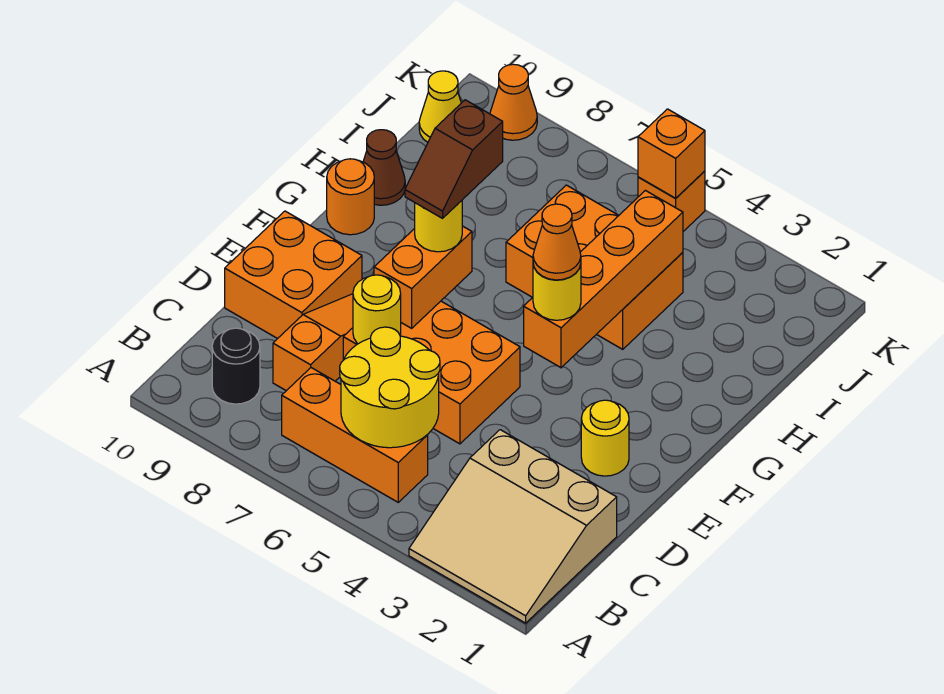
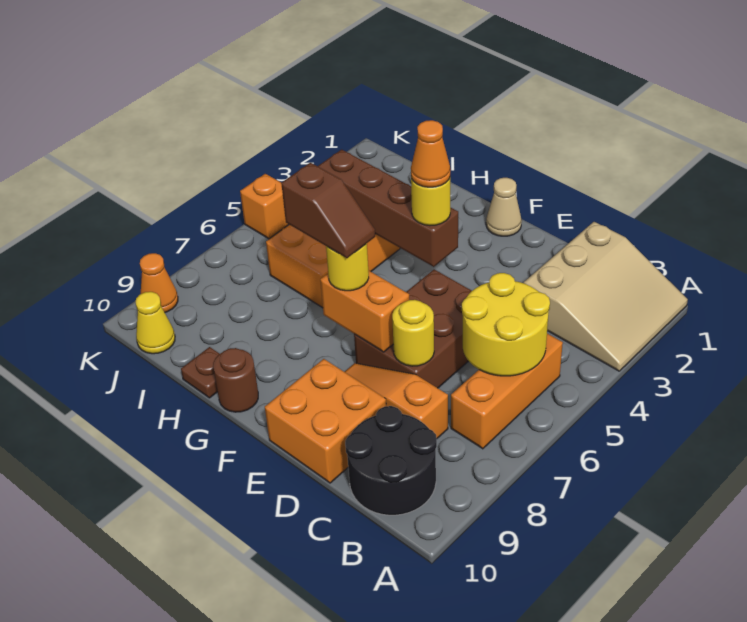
black 1x1 round brick [212,328,260,404] -> black 2x2 round brick [345,406,437,515]
orange 2x3 brick [343,301,520,444] -> brown 2x3 brick [354,269,472,388]
yellow 1x1 round brick [581,400,629,476] -> none
none -> tan 1x1 cone [486,178,522,236]
orange 1x4 brick [524,190,683,368] -> brown 1x4 brick [318,150,458,267]
orange 1x1 round brick [327,159,374,235] -> brown 1x1 round brick [213,348,258,412]
brown 1x1 cone [363,130,405,205] -> brown 1x1 plate [181,347,219,398]
orange 1x1 brick [638,109,705,198] -> none

